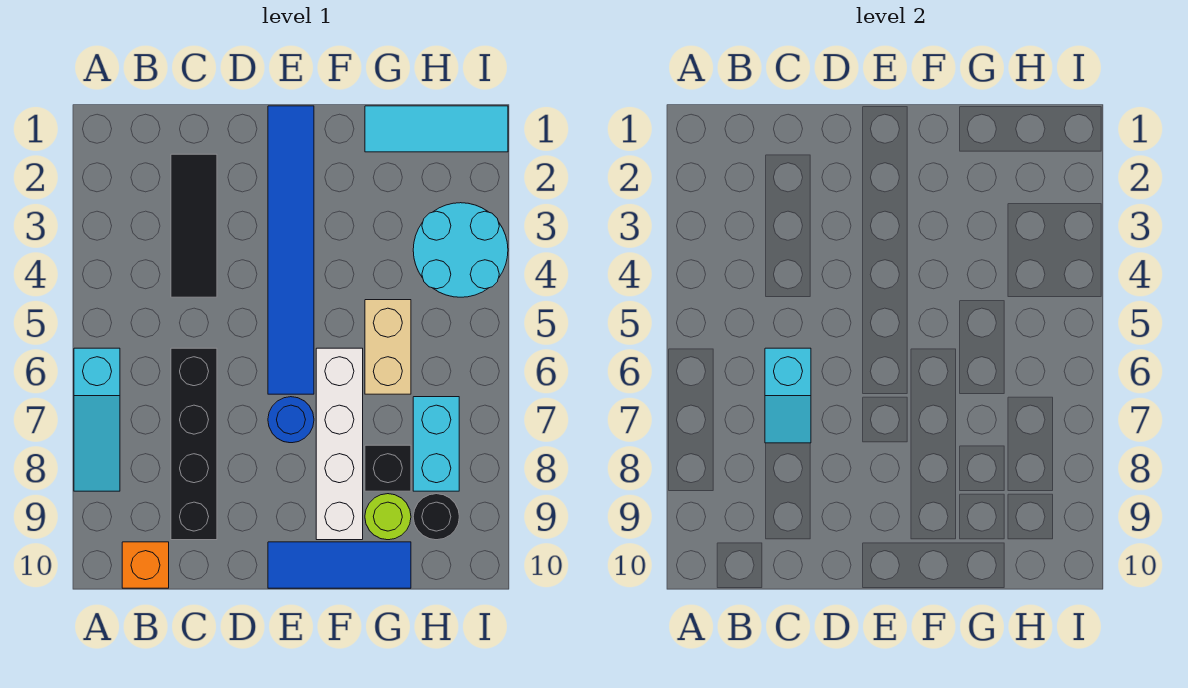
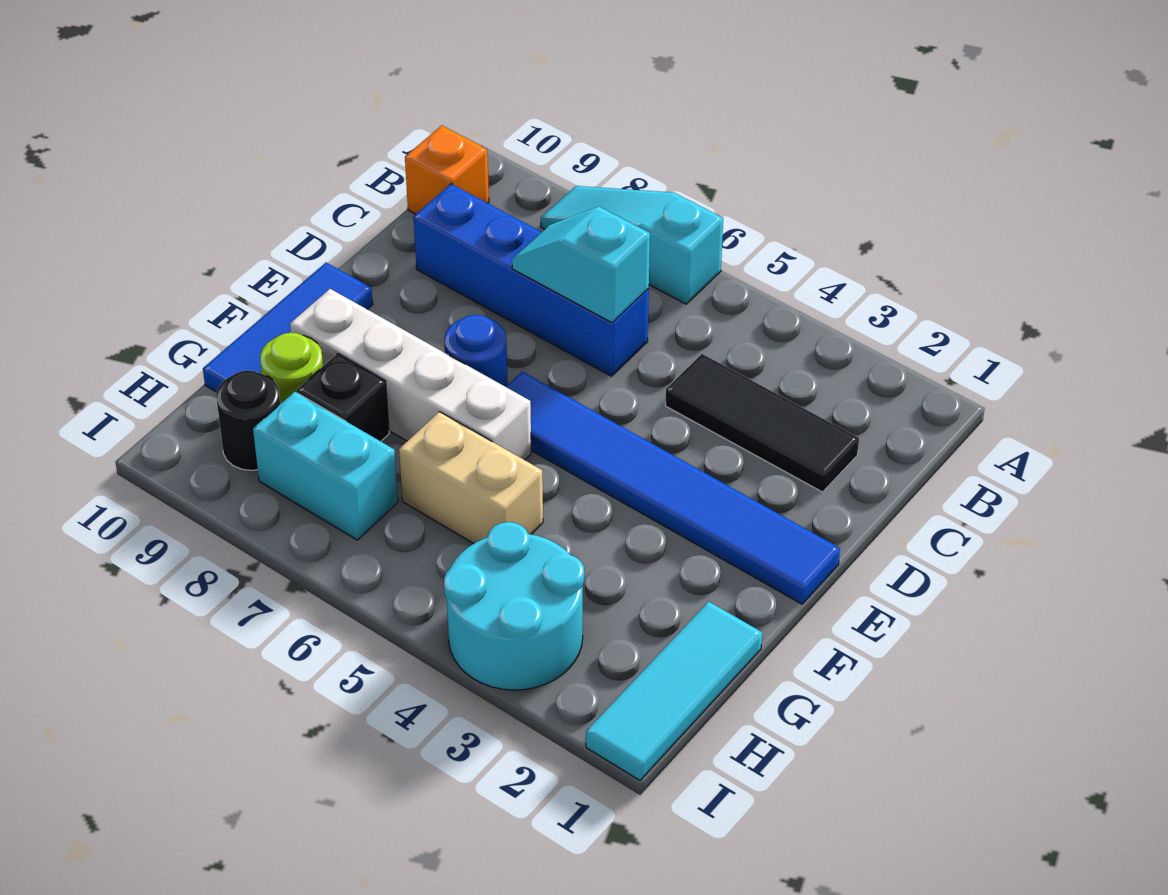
black 1x4 brick [171,348,217,540] -> blue 1x4 brick [413,184,649,376]

